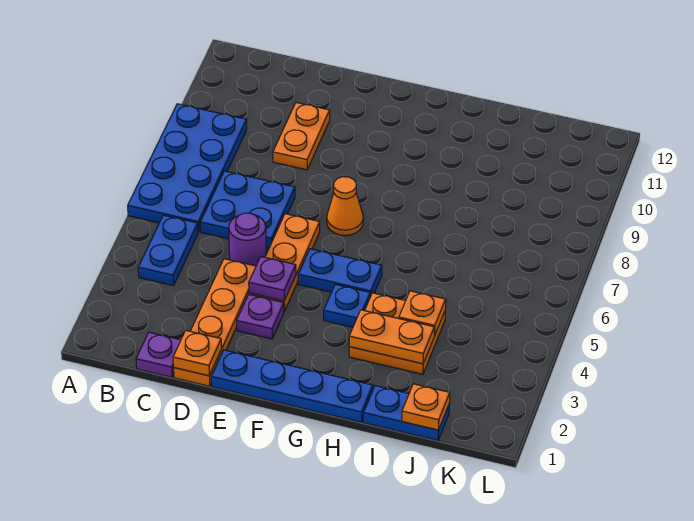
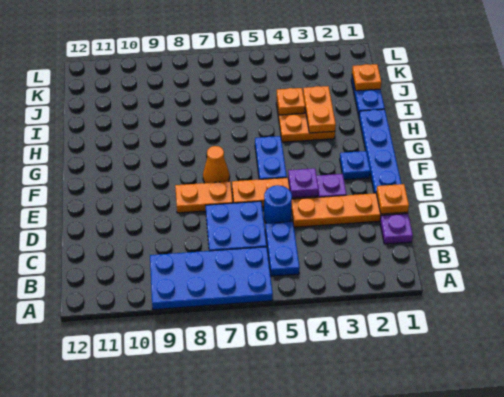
blue 1x2 plate [138,215,198,286] -> blue 1x2 plate turned to [265,222,300,276]
purple 1x1 round brick [229,213,266,266] -> blue 1x1 round brick [264,185,292,223]
orange 1x2 plate [273,103,330,170] -> orange 1x2 plate moved to [175,181,233,213]
blue 1x1 plate [324,284,370,327] -> blue 1x1 plate moved to [340,151,370,180]

